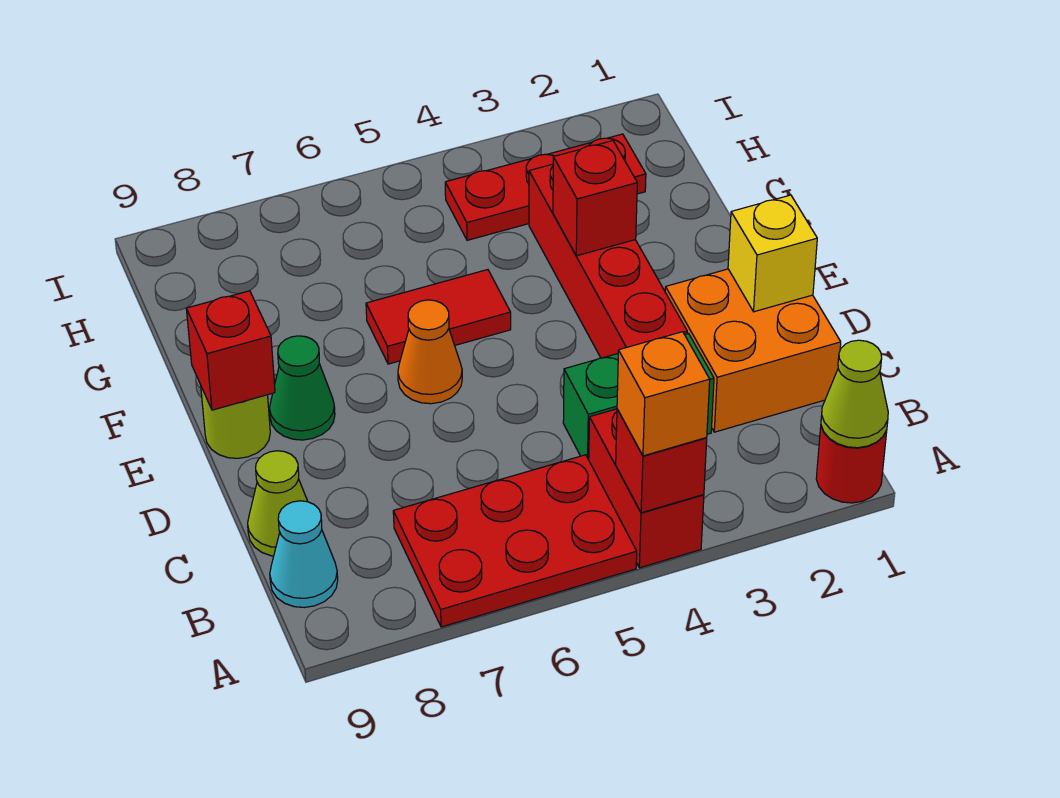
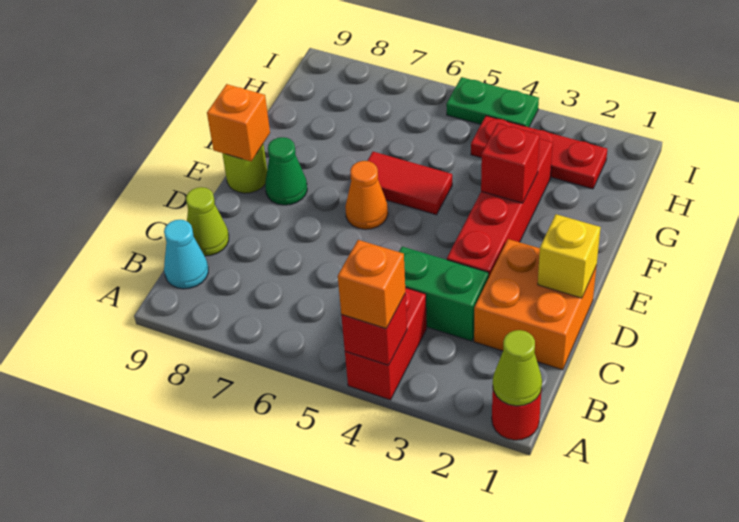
red 2x3 plate [393,455,637,627] -> none
red 1x1 brick [186,291,275,410] -> orange 1x1 brick [207,84,270,161]
none -> green 1x2 plate [446,77,539,127]

